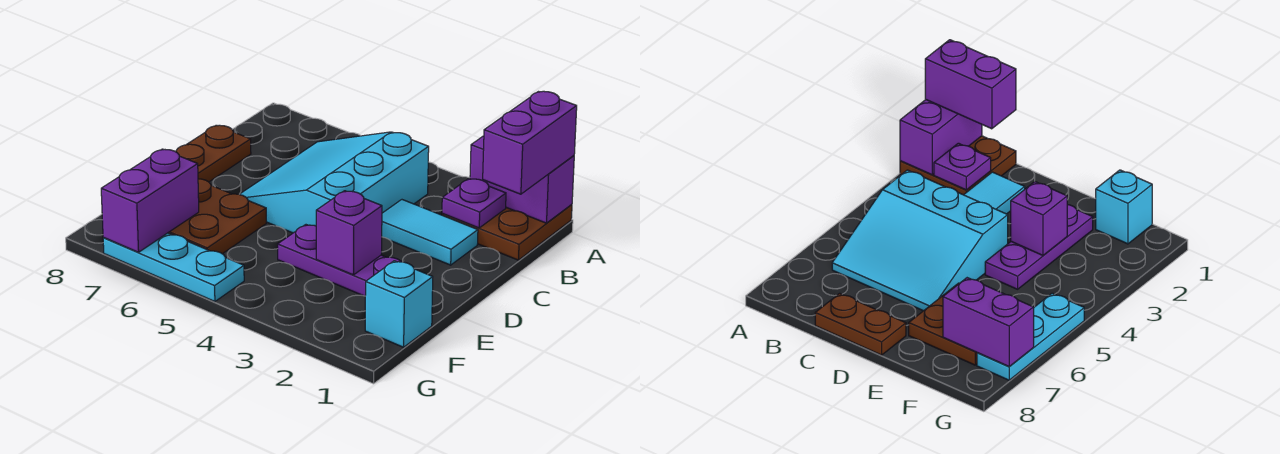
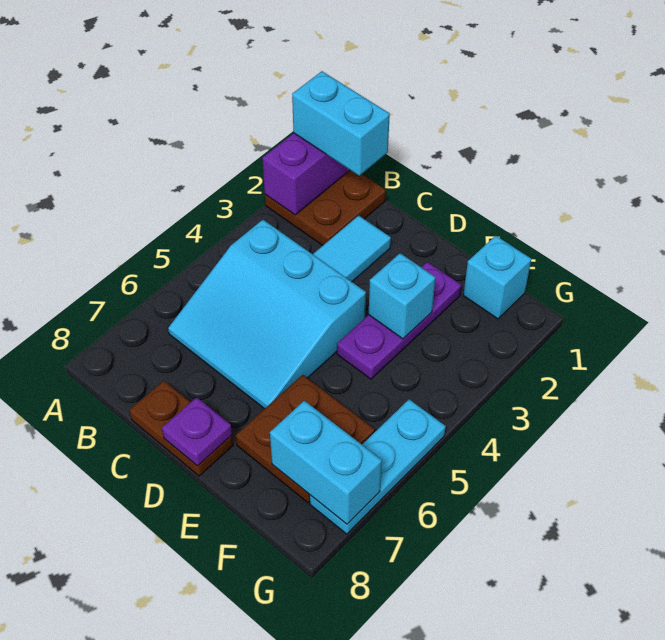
purple 1x2 brick [483,91,577,194] -> cyan 1x2 brick [292,71,390,176]
purple 1x1 plate [442,179,506,228] -> purple 1x1 plate moved to [162,397,232,466]
purple 1x1 brick [316,191,382,275] -> cyan 1x1 brick [369,253,436,339]
purple 1x2 brick [101,149,199,252] -> cyan 1x2 brick [270,401,382,524]

